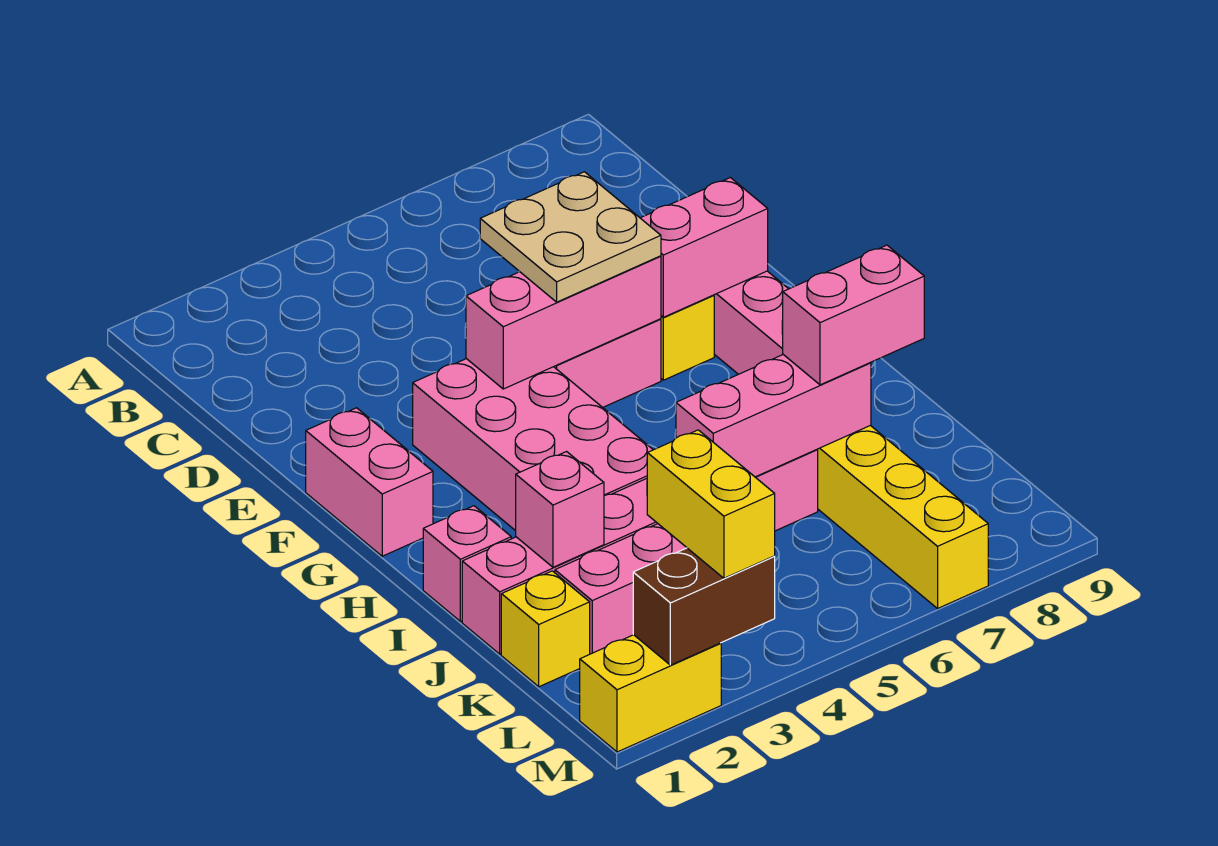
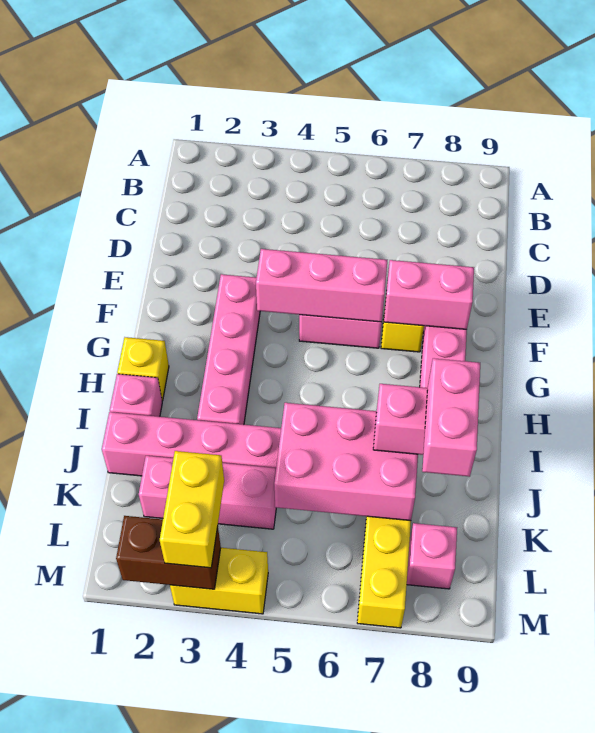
tan 2x2 plate [480,172,661,302] -> none
pink 1x2 brick [306,408,433,556] -> pink 1x2 brick moved to [422,358,480,477]
pink 2x4 brick [413,359,653,531] -> pink 1x4 brick [197,274,260,425]
pink 1x1 brick [516,452,604,567] -> pink 1x1 brick moved to [407,523,457,589]
pink 1x3 brick [676,355,871,477] -> pink 2x3 brick [274,403,418,521]
yellow 1x1 brick [501,571,590,687] -> yellow 1x1 brick moved to [117,337,169,401]
yellow 1x2 brick [580,635,721,752] -> yellow 1x2 brick moved to [170,548,268,614]

